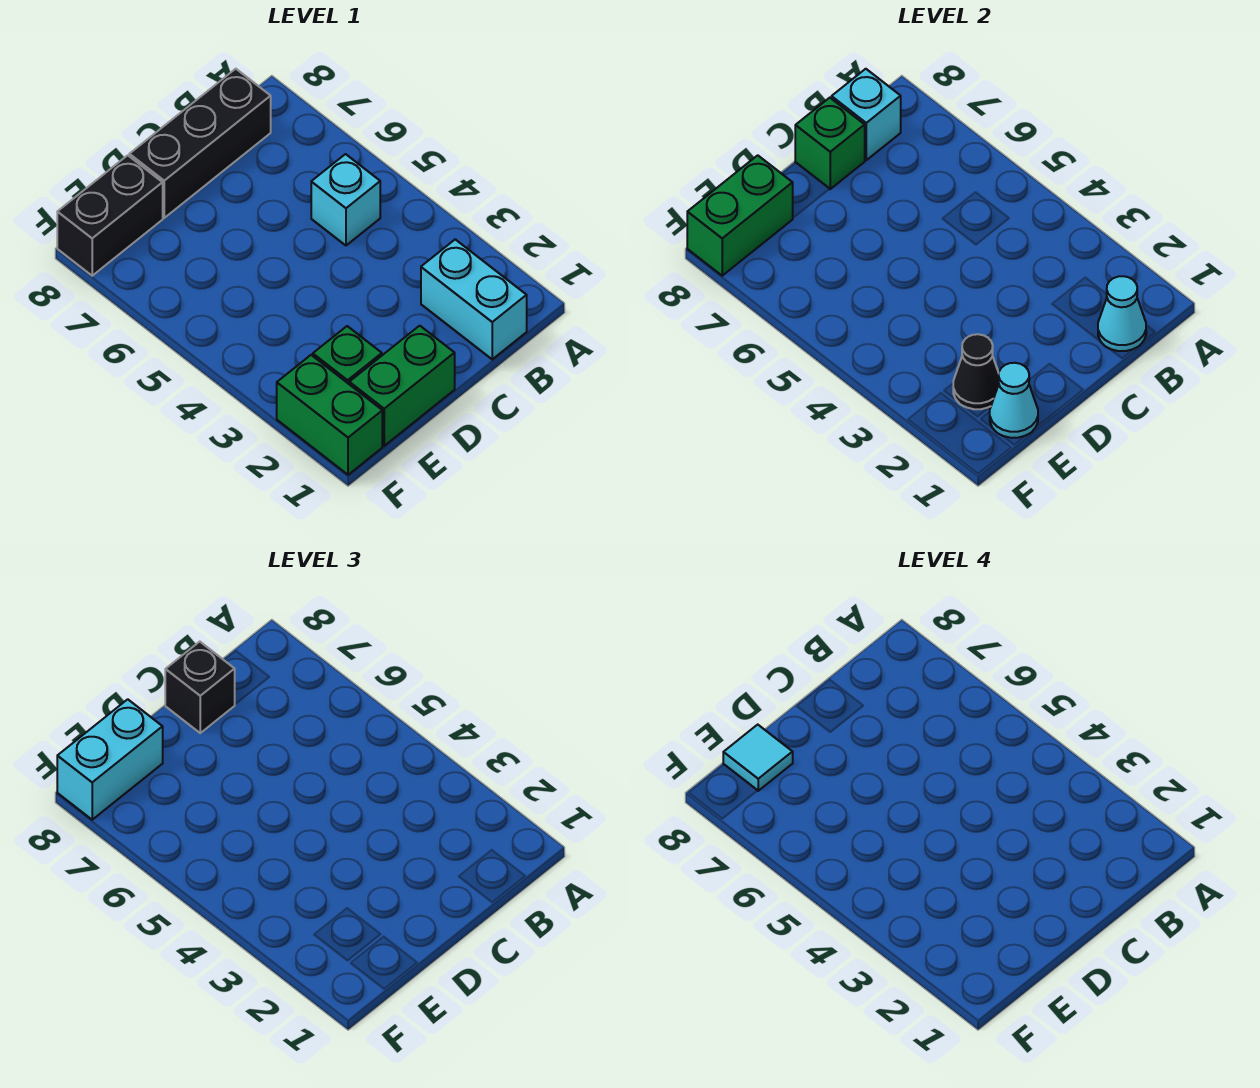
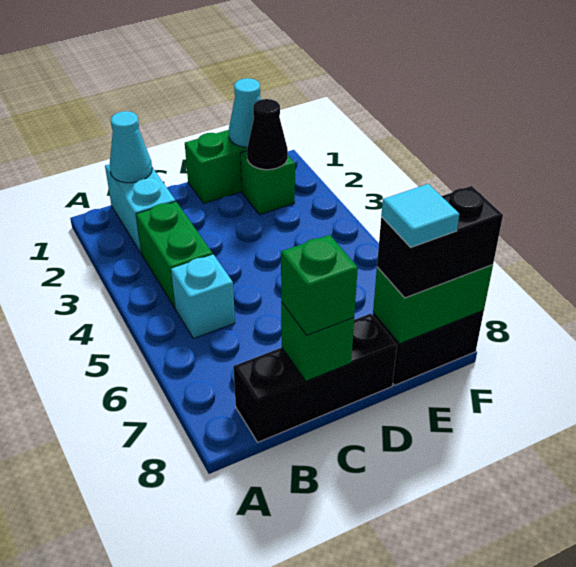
cyan 1x1 brick [832,69,901,160] -> none
black 1x1 brick [165,642,235,733] -> green 1x1 brick [281,235,358,335]
cyan 1x2 brick [57,699,163,820] -> black 1x2 brick [377,186,503,298]
green 1x2 brick [277,355,382,475] -> green 1x2 brick moved to [136,202,213,308]

